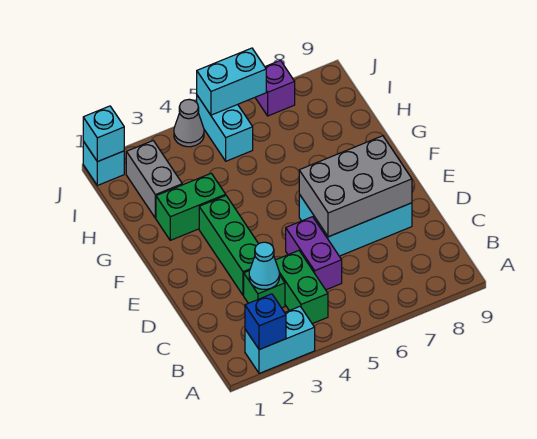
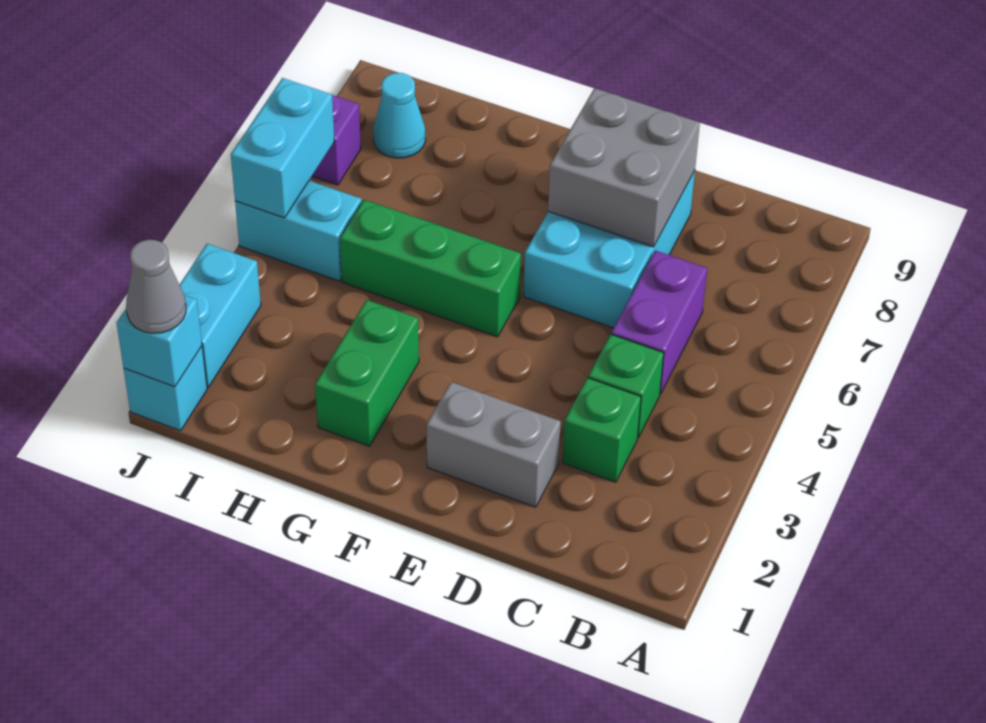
cyan 1x2 brick [245,307,315,373] -> cyan 1x2 brick moved to [179,244,261,387]
blue 1x1 brick [245,294,286,350] -> none
green 1x2 brick [275,251,328,324] -> green 1x1 brick [588,334,664,437]
cyan 1x1 cone [249,242,279,289] -> cyan 1x1 cone moved to [373,73,426,158]
purple 1x2 brick [286,217,342,290] -> purple 1x2 brick turned to [611,250,707,394]
green 1x3 brick [199,196,258,295] -> green 1x3 brick moved to [340,200,521,337]
grey 2x3 brick [299,136,412,237] -> grey 2x2 brick [548,88,700,247]
grey 1x2 brick [126,141,182,218] -> grey 1x2 brick moved to [427,382,561,507]
grey 1x1 cone [174,99,204,147] -> grey 1x1 cone moved to [126,240,186,333]

